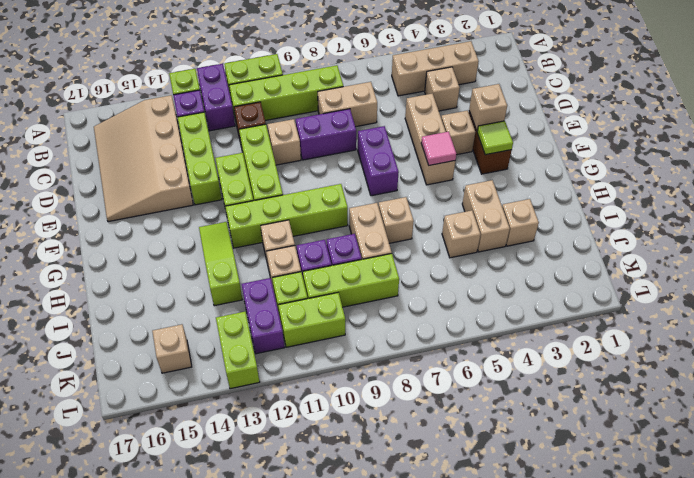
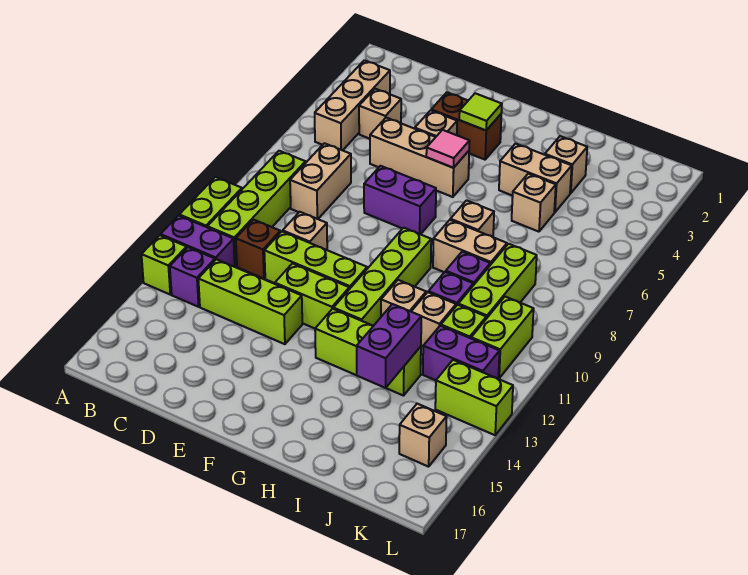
tan 3x4 slope [94,95,193,222] -> none
purple 1x2 brick [296,109,356,160] -> purple 1x2 brick moved to [357,304,421,388]
tan 1x1 brick [469,84,507,131] -> none
lime 1x3 slope [199,222,243,306] -> lime 1x3 brick [315,309,421,396]

